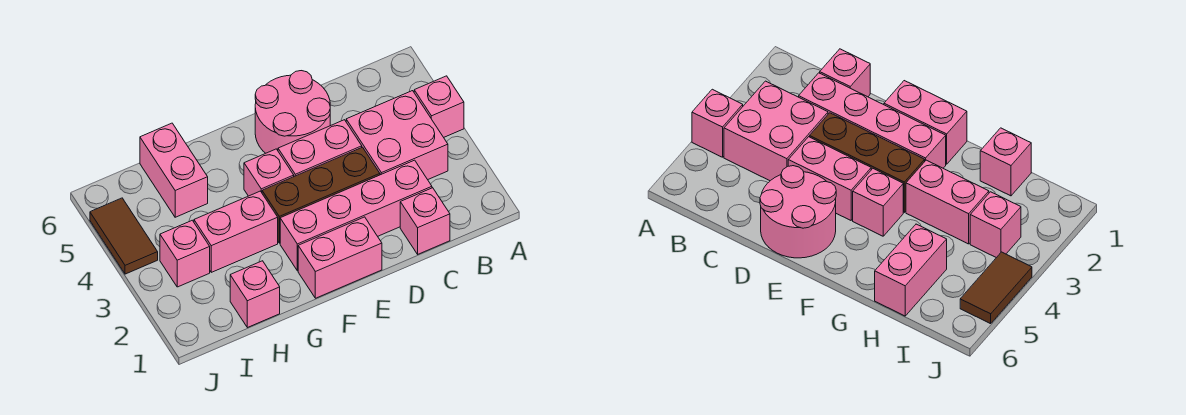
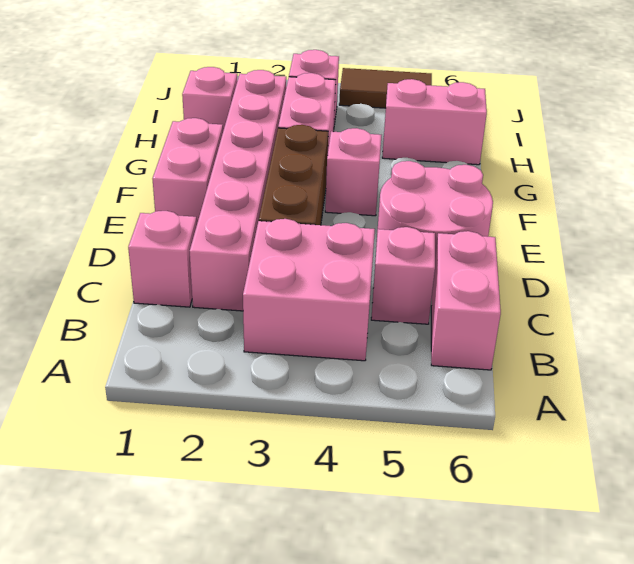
pink 1x1 brick [414,76,464,137] -> pink 1x1 brick moved to [371,227,435,324]
pink 1x4 brick [280,160,432,271] -> pink 1x6 brick [190,70,286,311]
pink 1x2 brick [278,120,362,176] -> pink 1x2 brick moved to [431,231,501,370]

